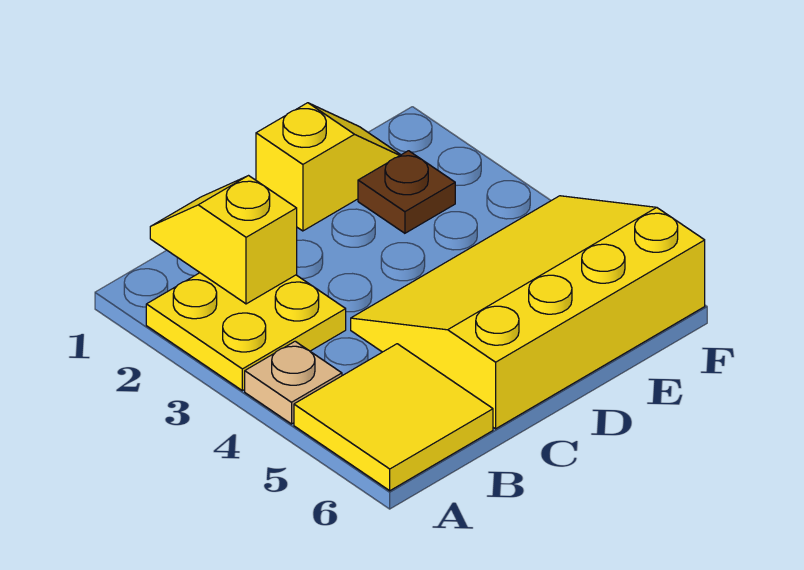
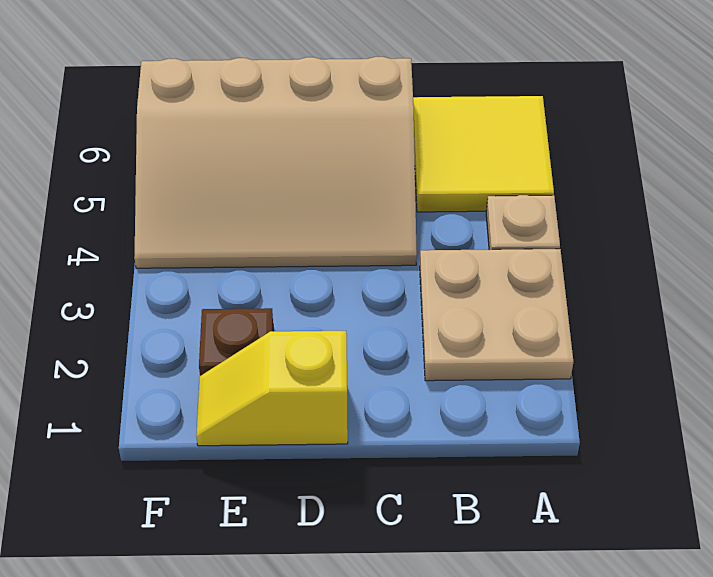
yellow 2x2 plate [146,273,346,391] -> tan 2x2 plate [420,249,573,381]
yellow 1x2 slope [150,176,297,304] -> none
yellow 3x4 slope [351,196,705,429] -> tan 3x4 slope [134,57,417,268]

